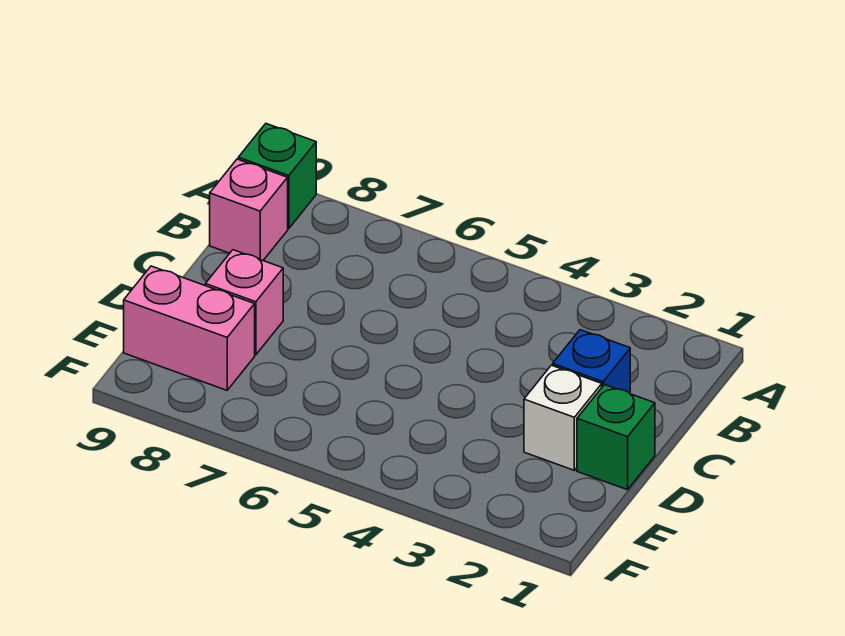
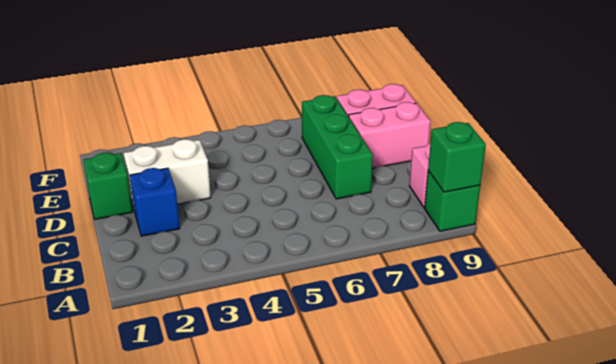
none -> green 1x1 brick [428,122,486,192]
none -> green 1x3 brick [302,95,373,199]
white 1x1 brick [524,365,602,470] -> white 1x2 brick [124,139,211,211]
pink 1x1 brick [205,250,283,355] -> pink 1x2 brick [349,102,431,168]

